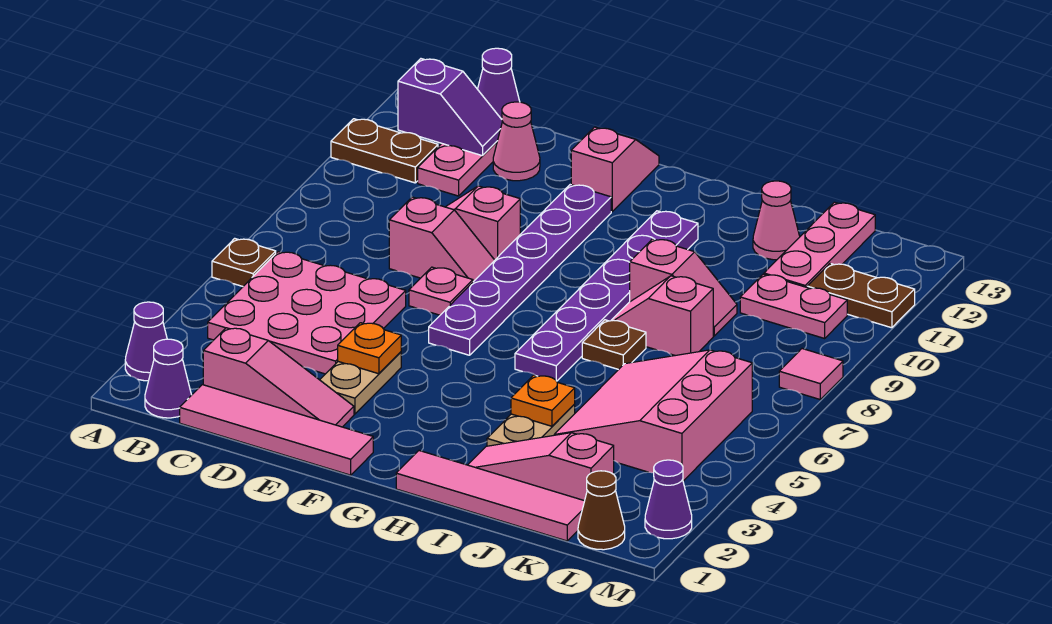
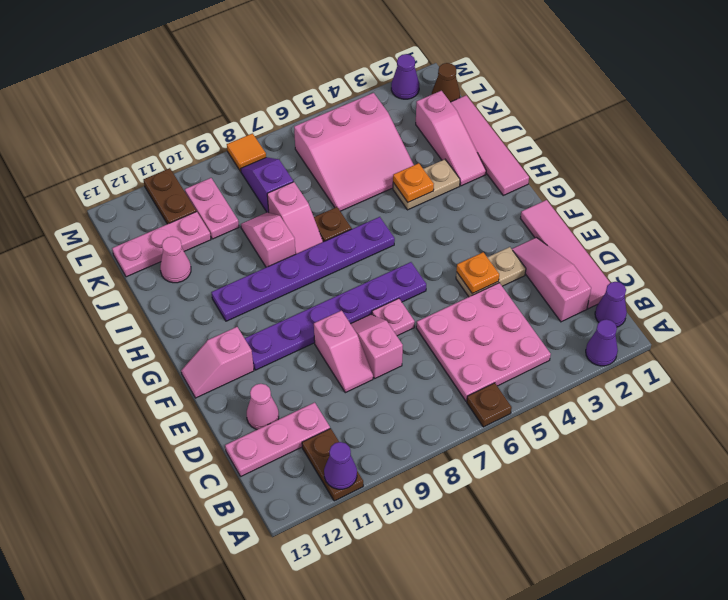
purple 1x2 slope [398,59,502,156] -> purple 1x2 slope moved to [241,157,293,212]
purple 1x1 cone [478,48,520,119] -> purple 1x1 cone moved to [324,442,357,489]
pink 1x1 tile [779,349,843,399] -> orange 1x1 tile [227,133,266,171]

